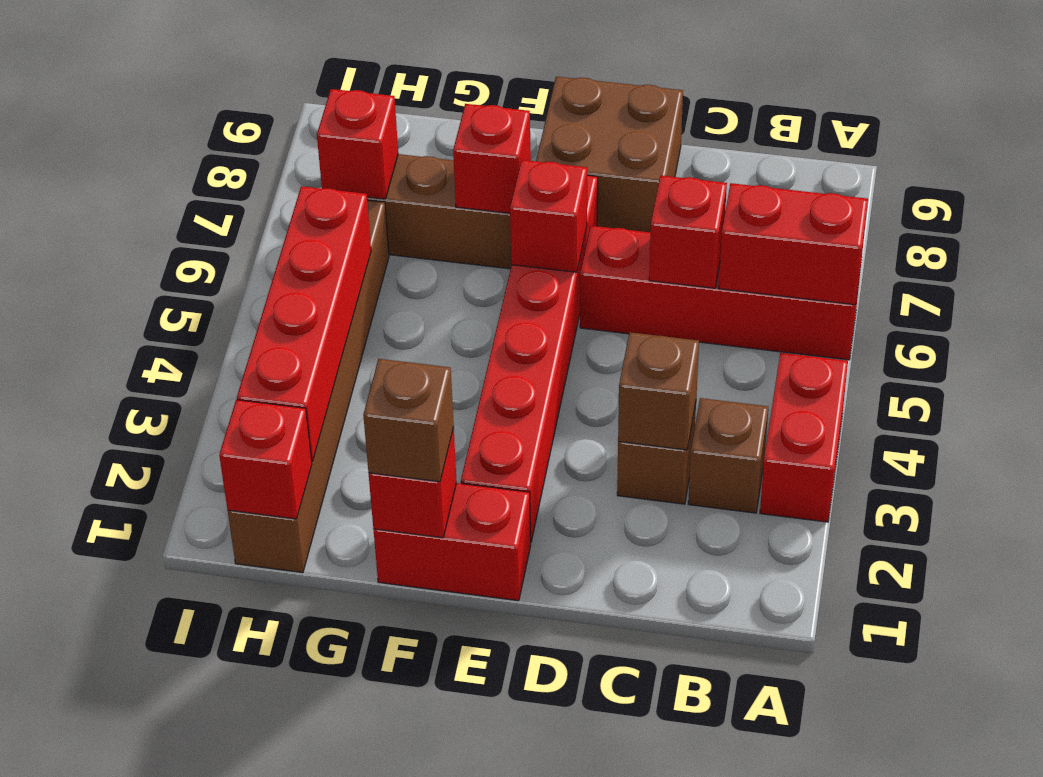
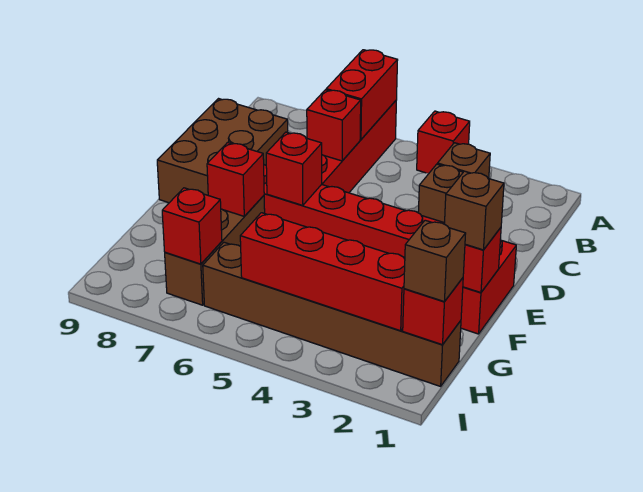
red 1x2 brick [760,353,848,522] -> red 1x1 brick [417,111,470,173]
brown 1x1 brick [618,332,699,450] -> brown 1x1 brick moved to [404,220,466,302]
brown 2x2 brick [536,76,683,232] -> brown 2x3 brick [157,99,288,203]

